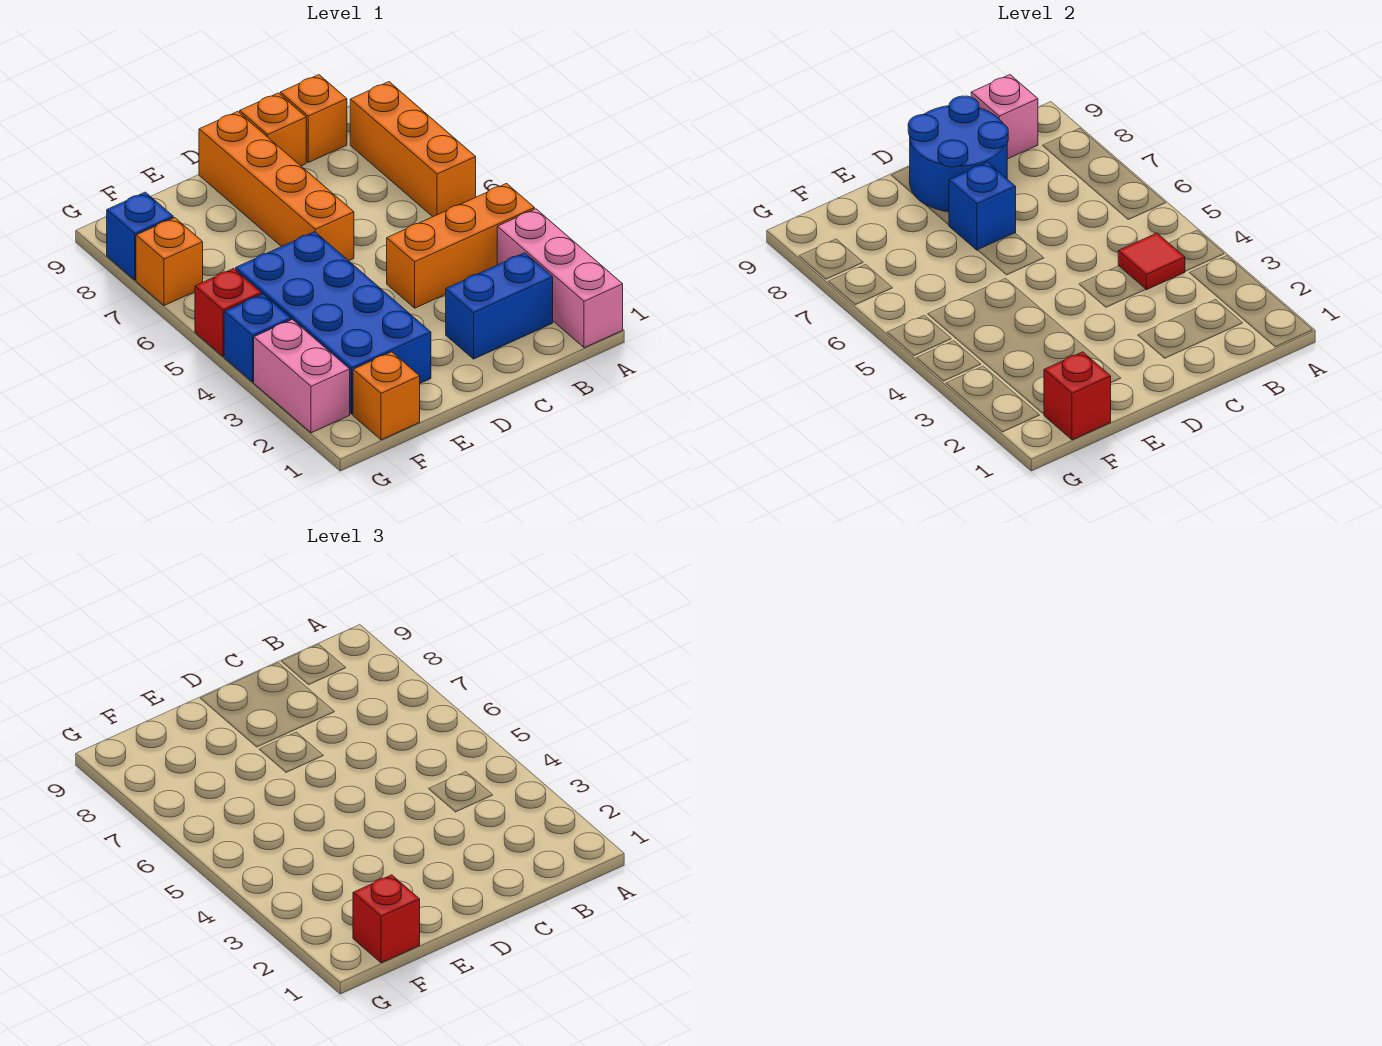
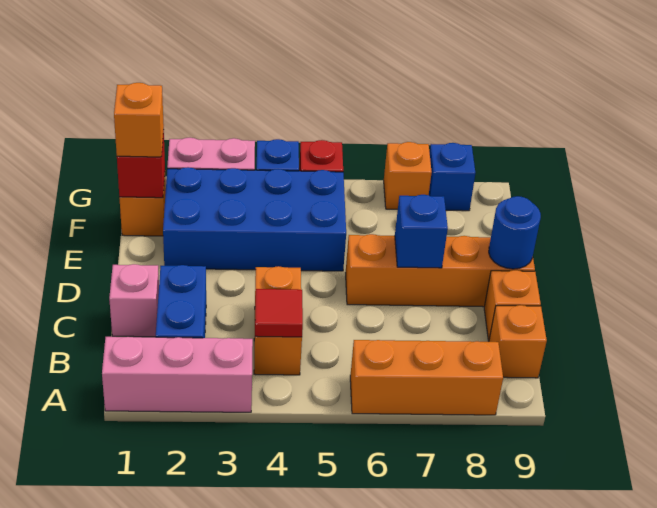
orange 1x3 brick [387,184,535,308] -> orange 1x2 brick [254,266,302,375]
pink 1x1 brick [971,75,1038,159] -> pink 1x1 brick moved to [109,264,159,337]
blue 2x2 round brick [908,96,1008,212] -> blue 1x1 round brick [489,196,541,269]
red 1x1 brick [353,875,420,963] -> orange 1x1 brick [114,83,164,157]

